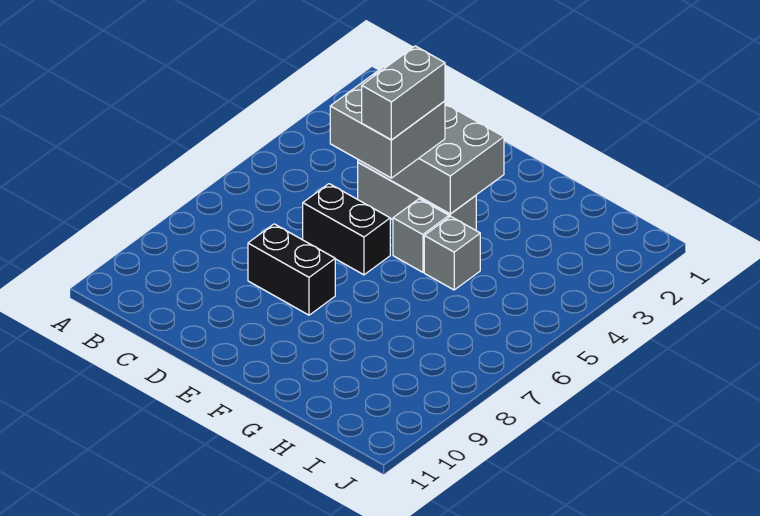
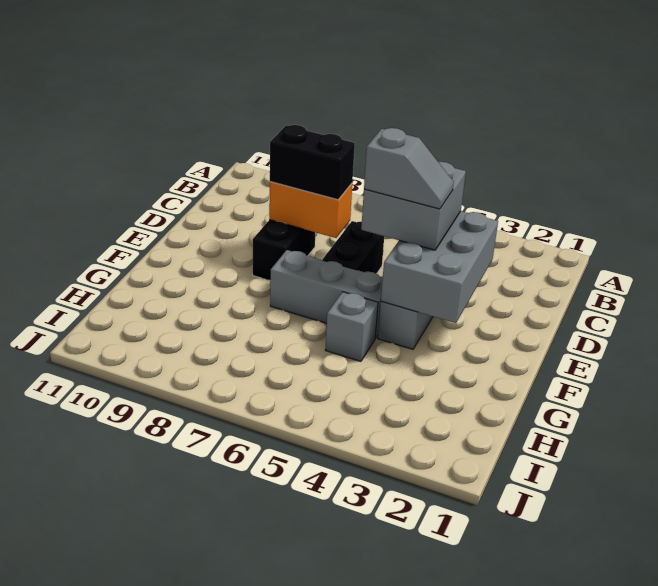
none -> orange 1x2 brick [269,182,352,238]
none -> black 1x2 brick [270,125,355,200]
grey 1x2 brick [362,46,445,140] -> grey 1x2 slope [364,128,454,209]
grey 1x1 brick [393,199,449,272] -> grey 1x3 brick [270,250,383,338]

